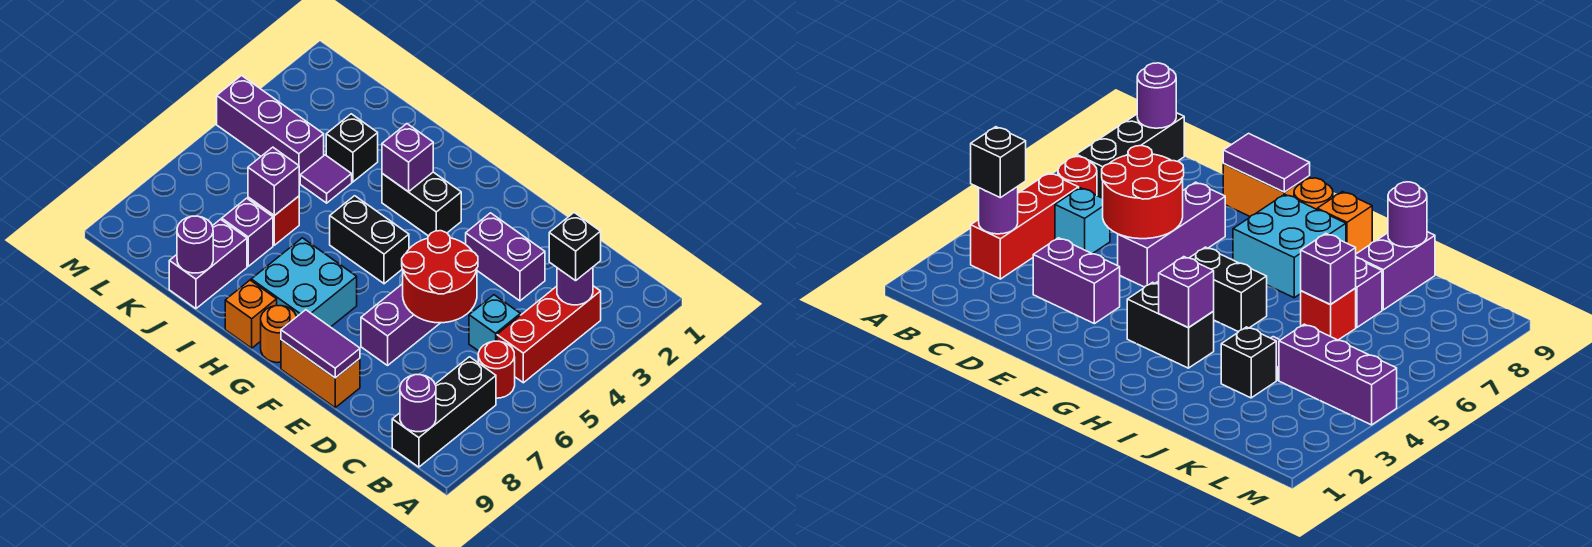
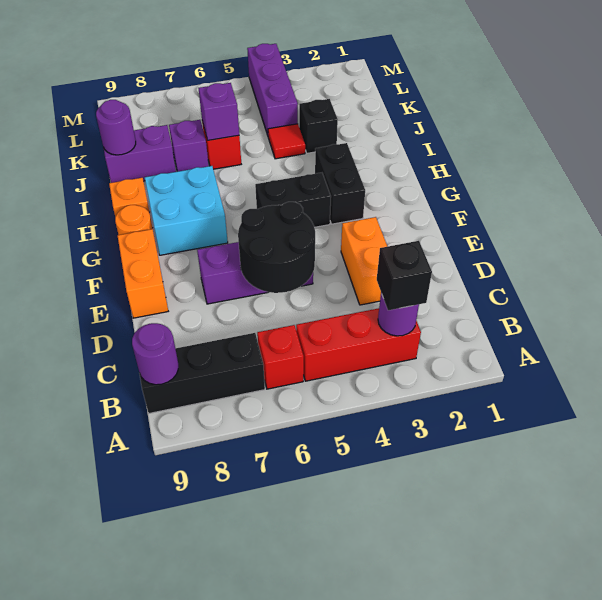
red 1x1 round brick [478,341,515,398] -> red 1x1 brick [257,325,304,389]
cyan 1x1 brick [469,295,520,351] -> none
purple 1x2 brick [466,213,545,301] -> orange 1x2 brick [341,217,387,305]
red 2x2 round brick [402,231,478,323] -> black 2x2 round brick [238,202,315,293]
purple 1x2 tile [281,310,360,378] -> none
black 1x2 brick [330,196,409,284] -> black 1x2 brick turned to [255,173,331,227]
purple 1x1 brick [382,124,433,192] -> none
purple 1x1 tile [300,155,352,203] -> red 1x1 tile [268,124,305,159]

